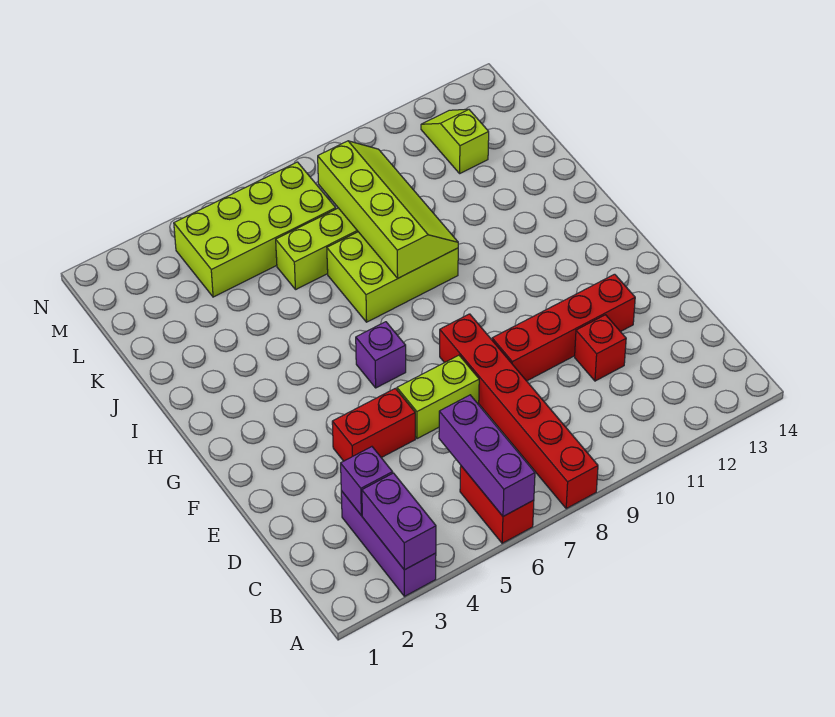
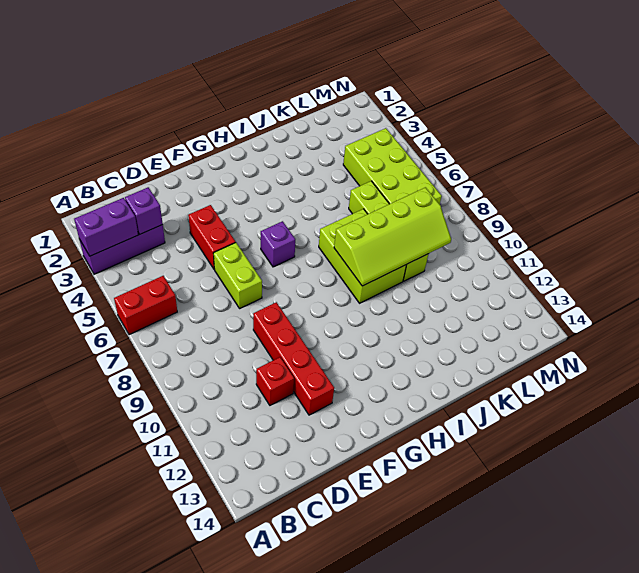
purple 1x3 brick [439,395,535,516] -> none
red 1x6 brick [440,314,598,508] -> none
lime 1x2 slope [421,109,489,173] -> none

